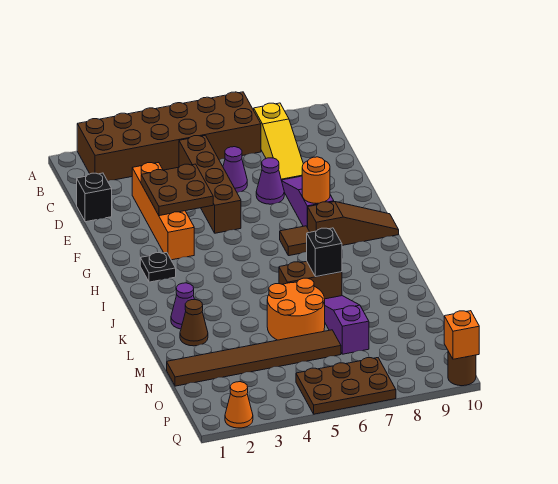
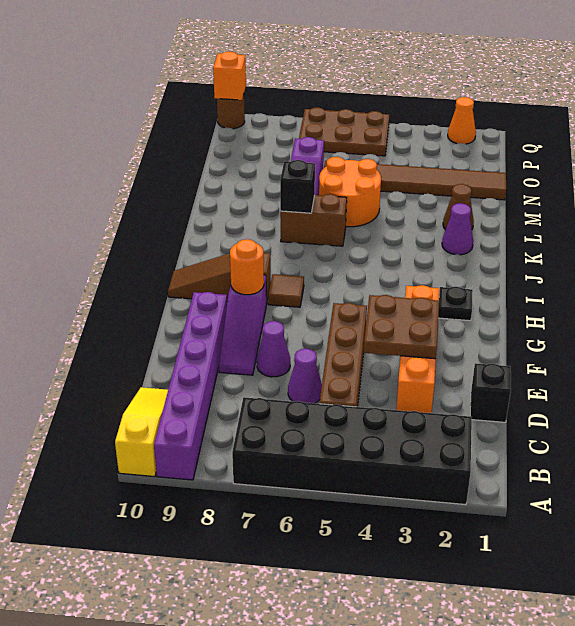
brown 2x6 brick [77,92,261,181] -> black 2x6 brick [232,397,472,505]
none -> purple 1x6 brick [154,292,227,480]
yellow 1x3 slope [254,103,303,180] -> yellow 1x3 slope moved to [115,387,168,477]

